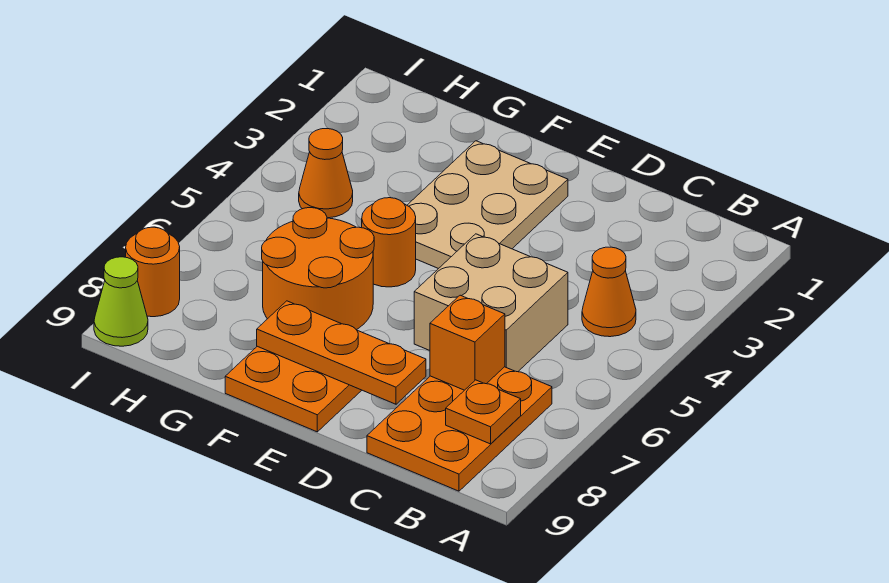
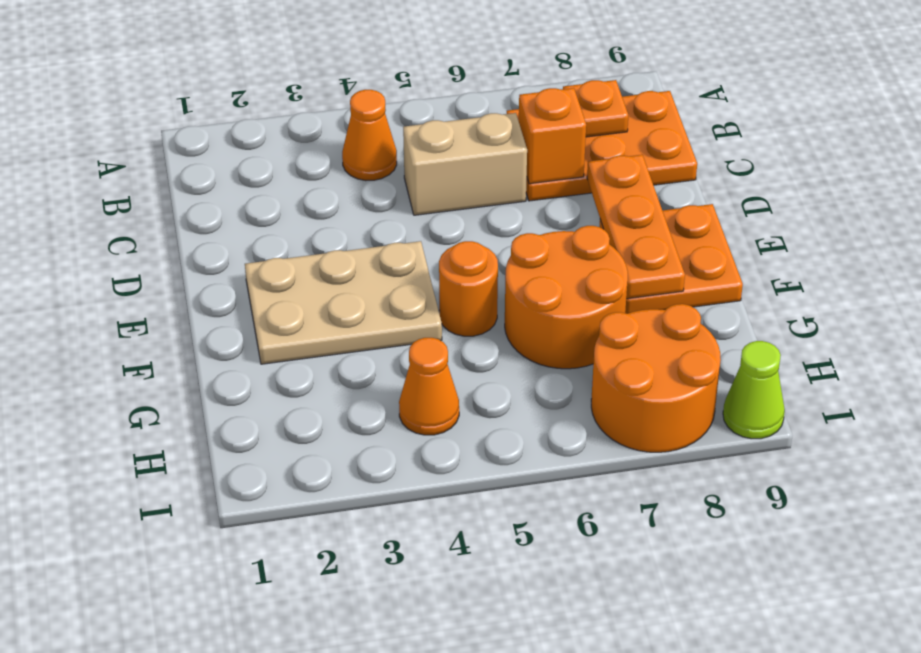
tan 2x2 brick [414,234,568,372] -> tan 1x2 brick [403,113,527,215]
orange 1x1 round brick [126,227,180,317] -> orange 2x2 round brick [591,304,721,452]

